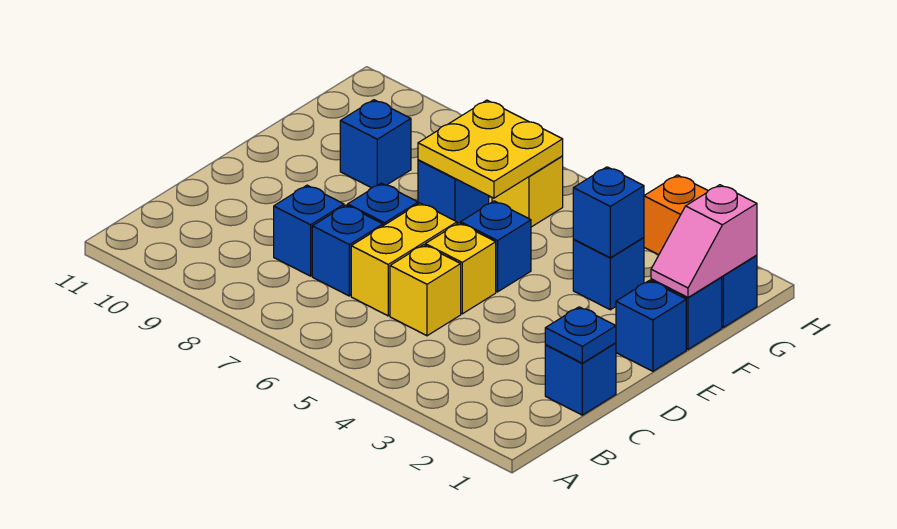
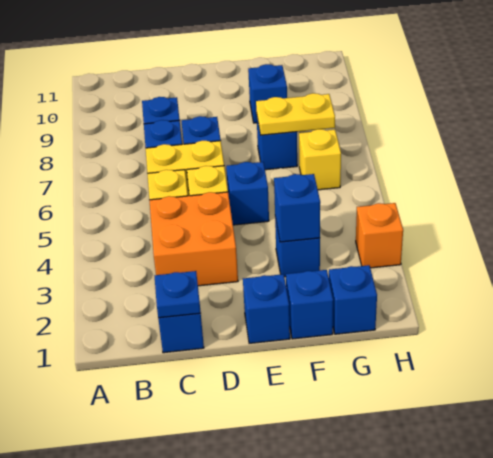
none -> orange 2x2 brick [149,192,238,286]
pink 1x2 slope [651,185,757,297] -> none
yellow 2x2 plate [418,100,563,198] -> yellow 1x2 plate [256,93,335,135]

